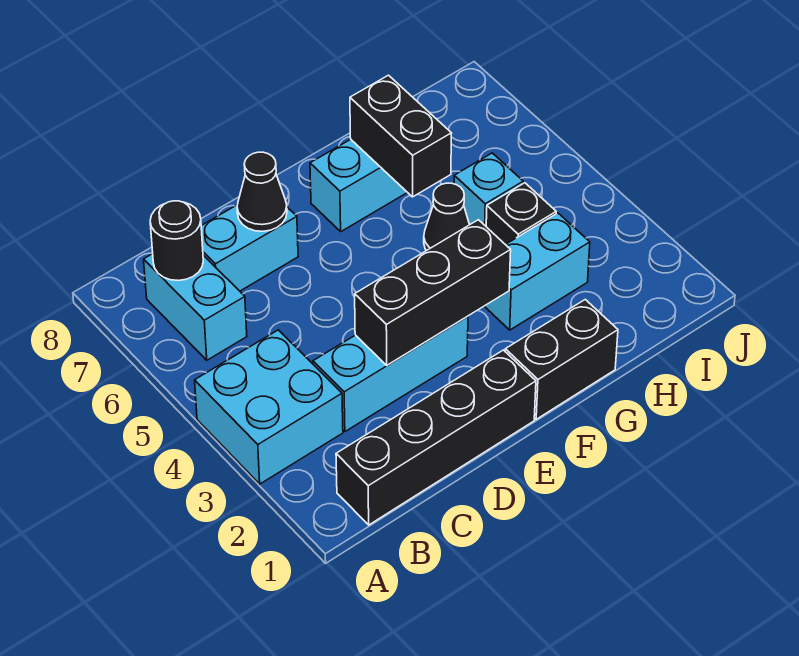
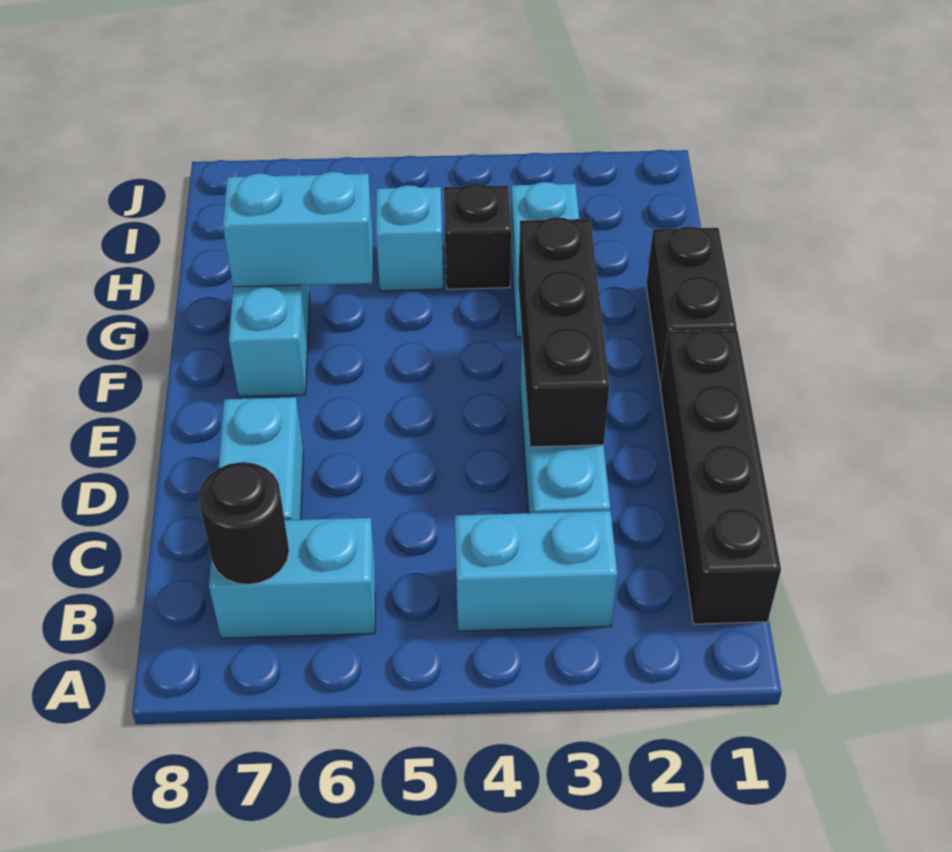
cyan 2x2 brick [195,330,343,484] -> cyan 1x2 brick [455,511,617,631]
black 1x1 cone [237,152,287,231] -> none
black 1x1 cone [424,183,469,251] -> none
black 1x2 brick [350,75,452,197] -> cyan 1x2 brick [223,172,373,287]

